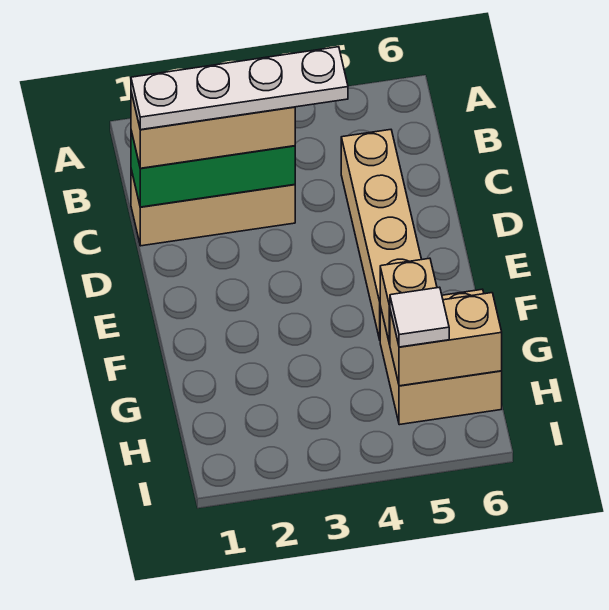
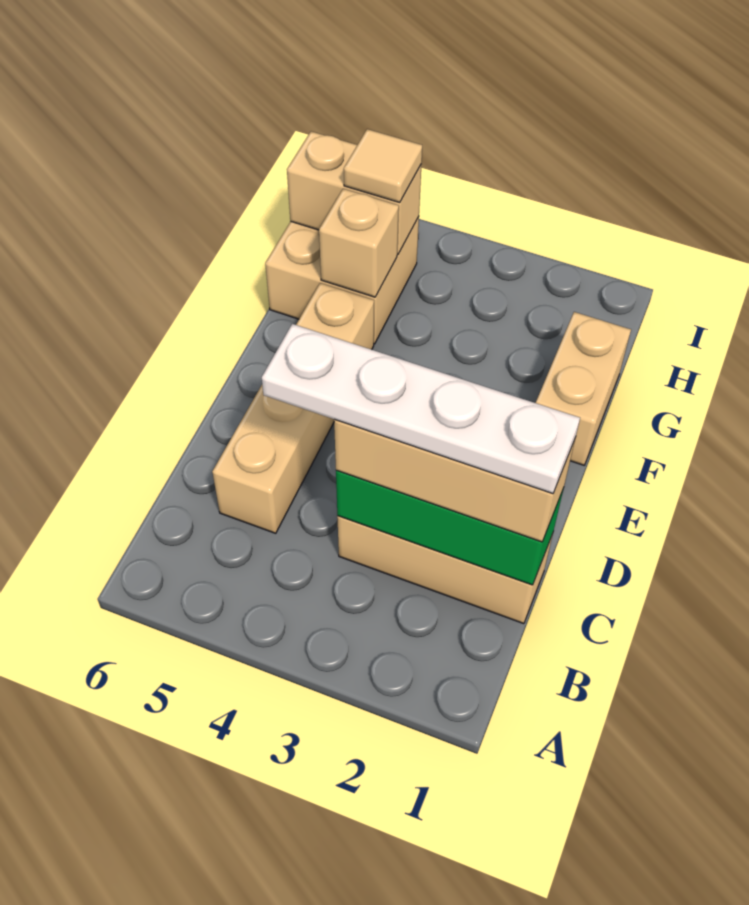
none -> tan 1x2 brick [536,312,631,465]
white 1x1 tile [390,287,449,347] -> tan 1x1 tile [344,129,422,202]

